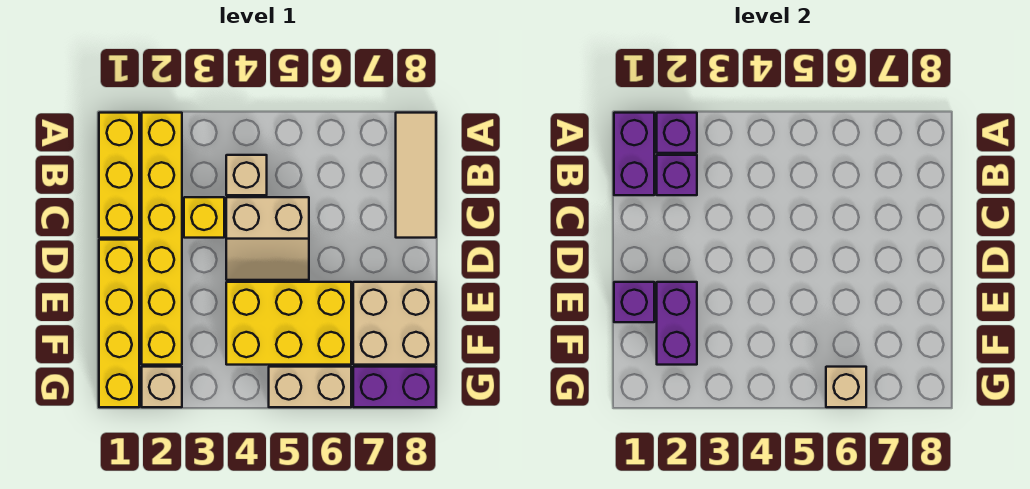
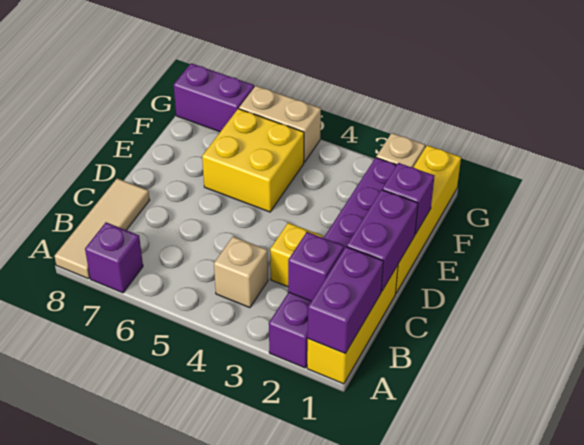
yellow 1x6 brick [142,113,182,365] -> purple 1x6 brick [269,158,397,368]
purple 1x1 brick [657,113,697,153] -> purple 1x1 brick moved to [85,222,143,293]
tan 2x2 slope [226,197,309,280] -> none
purple 1x2 brick [657,282,697,365] -> purple 1x2 brick moved to [347,190,418,292]
yellow 2x3 brick [226,282,351,365] -> yellow 2x2 brick [202,109,304,212]
tan 2x2 brick [353,282,436,365] -> none
tan 1x1 brick [826,367,866,407] -> none

